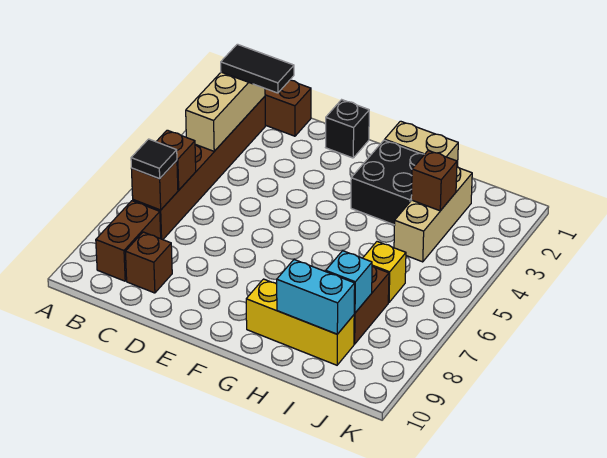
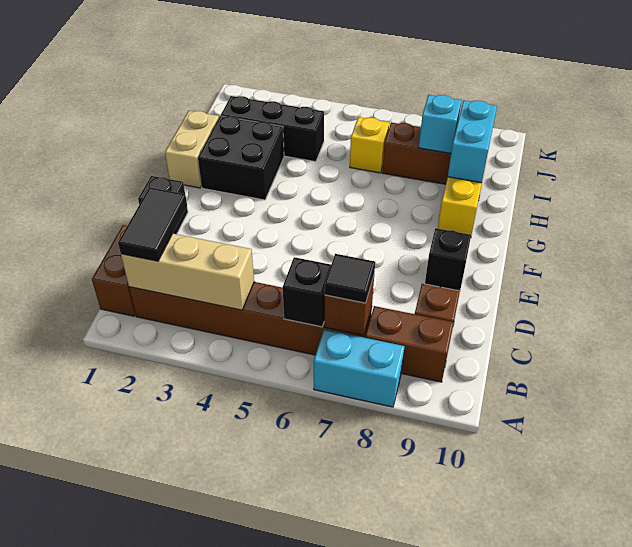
none -> cyan 1x2 brick [314,329,405,407]
brown 1x1 brick [156,130,196,190] -> black 1x1 brick [282,257,331,327]
none -> black 1x1 brick [425,228,471,291]
tan 1x3 brick [394,167,472,262] -> black 1x3 brick [221,96,324,162]
brown 1x1 brick [411,150,457,211] -> none

